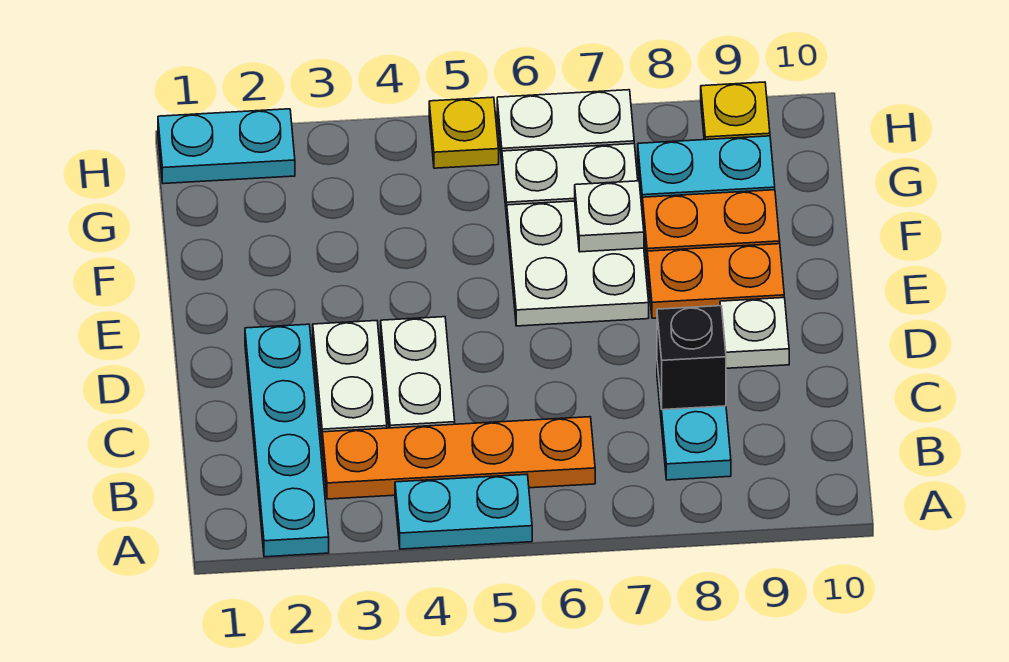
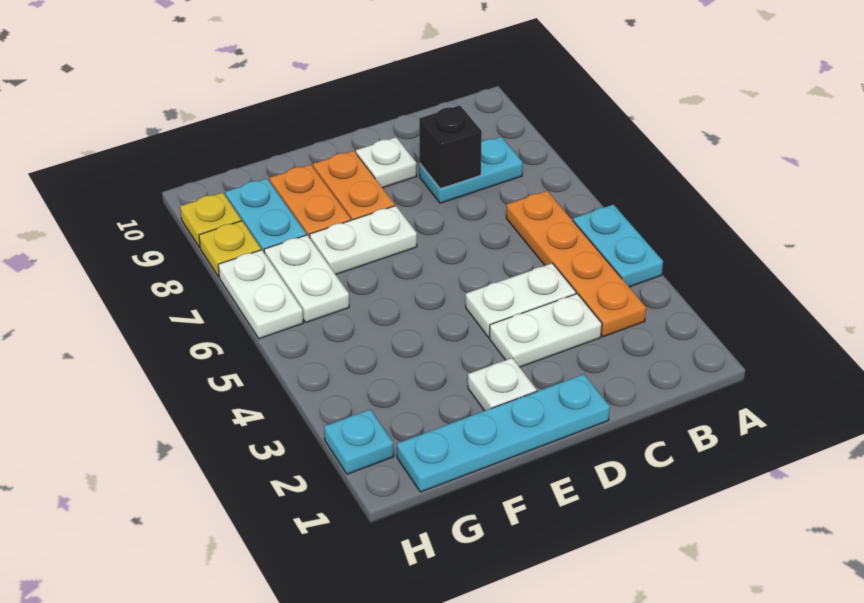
cyan 1x4 plate [245,324,329,557] -> cyan 1x4 plate moved to [397,374,610,492]
white 2x2 plate [507,201,649,326] -> white 1x2 plate [310,206,417,275]
white 1x1 plate [575,181,644,252] -> white 1x1 plate moved to [468,358,537,411]
cyan 1x2 plate [158,109,295,184] -> cyan 1x1 plate [324,409,394,474]
yellow 1x1 plate [429,97,499,168] -> yellow 1x1 plate moved to [199,221,261,277]

